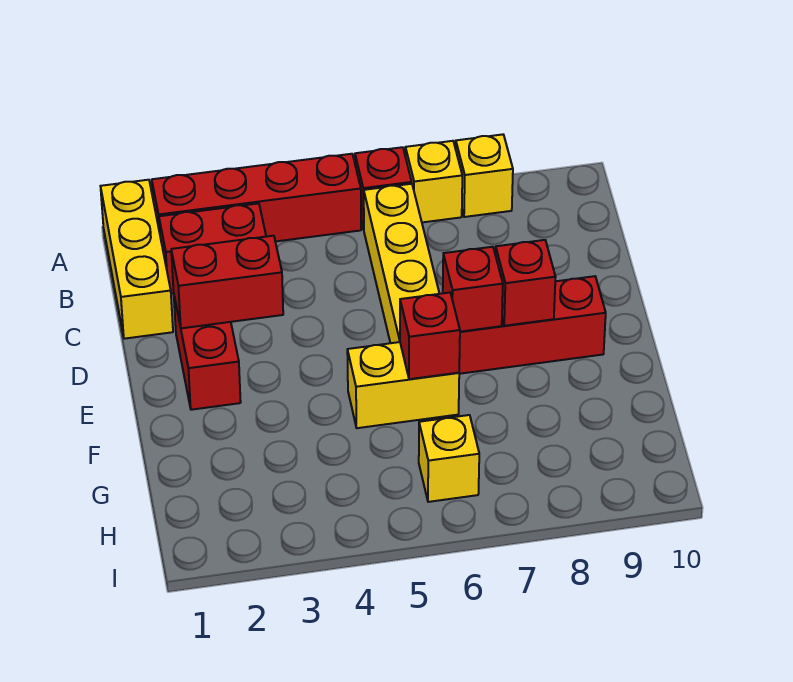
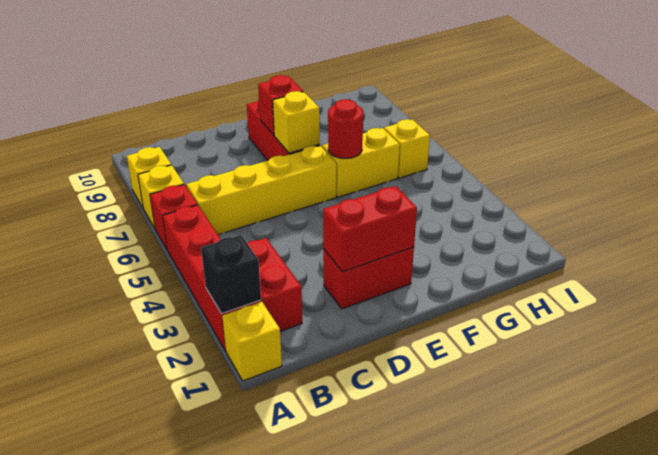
yellow 1x3 brick [101,180,173,339] -> yellow 1x1 brick [222,302,282,381]
none -> black 1x1 brick [201,235,261,314]
red 1x2 brick [171,236,283,328] -> red 1x2 brick turned to [323,186,417,272]
red 1x1 brick [443,247,503,332] -> yellow 1x1 brick [273,91,320,153]
yellow 1x2 brick [347,342,459,428] -> yellow 1x2 brick turned to [322,128,400,197]
red 1x1 brick [400,293,460,379] -> red 1x1 round brick [328,99,363,158]

